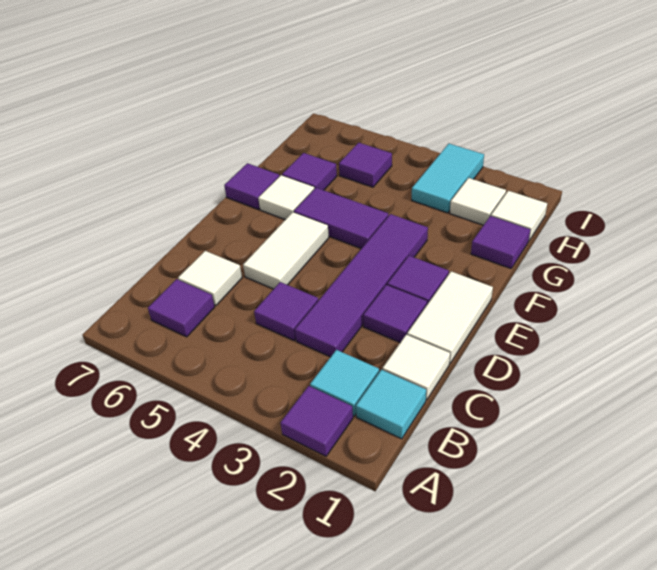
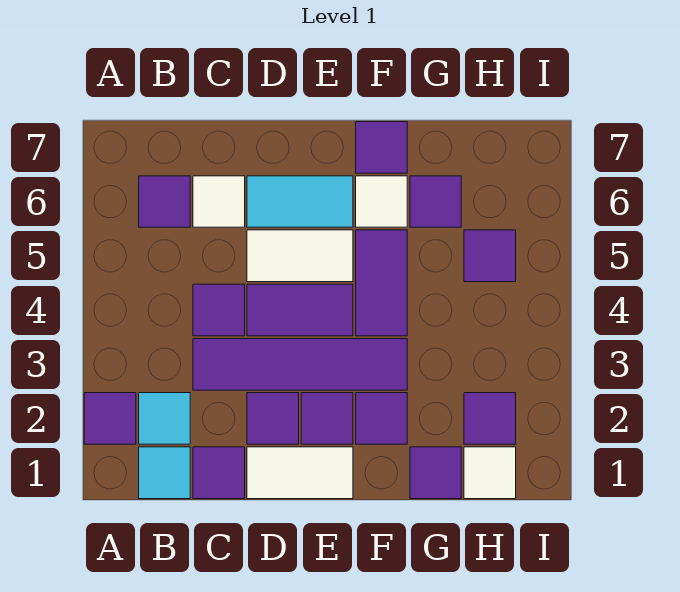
white 1x1 tile [383,335,450,400] -> purple 1x1 tile [193,447,245,499]
none -> purple 1x2 tile [247,284,353,336]
none -> purple 1x1 tile [356,393,407,444]
white 1x1 tile [450,178,506,225] -> purple 1x1 tile [464,393,516,444]
cyan 1x2 tile [412,144,484,213] -> cyan 1x2 tile moved to [247,176,353,227]

